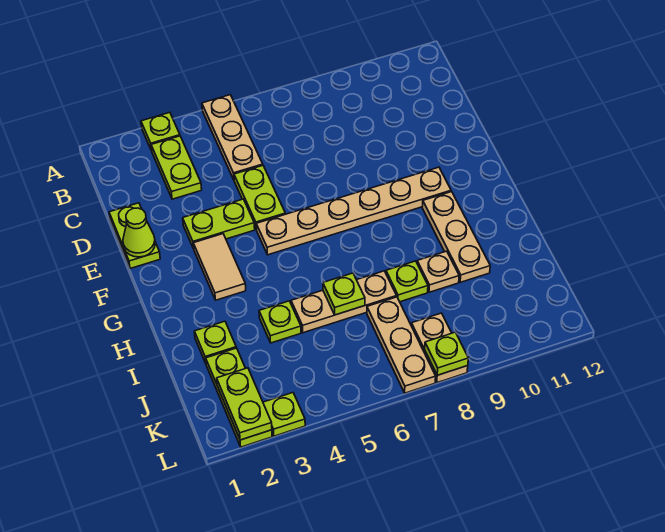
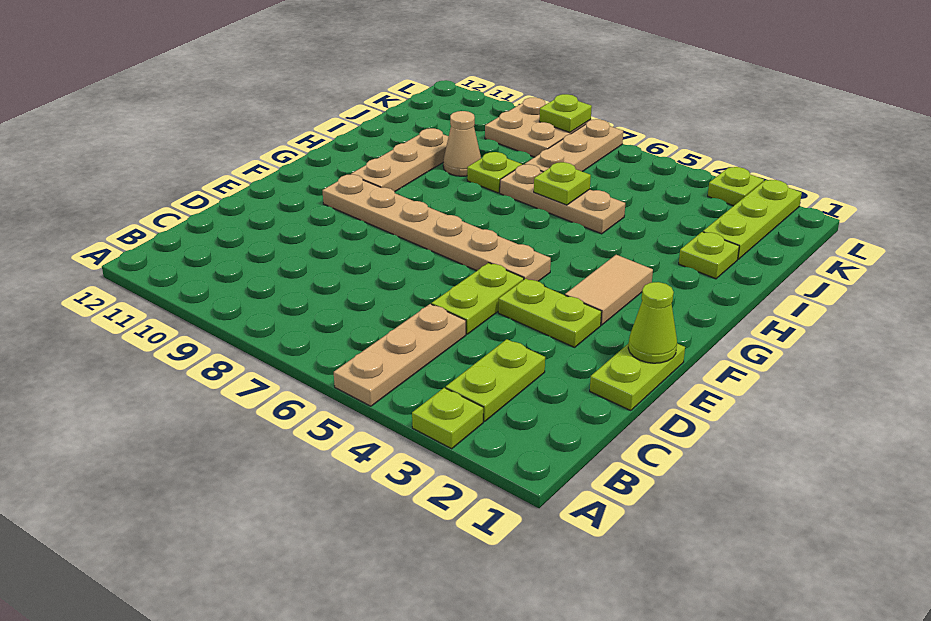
lime 1x1 plate [259,301,301,343] -> none
tan 1x1 plate [417,251,459,292] -> tan 1x1 cone [443,111,481,176]
lime 1x2 plate [217,368,272,440] -> none
tan 1x2 plate [411,313,468,383] -> tan 2x2 plate [485,98,591,157]

